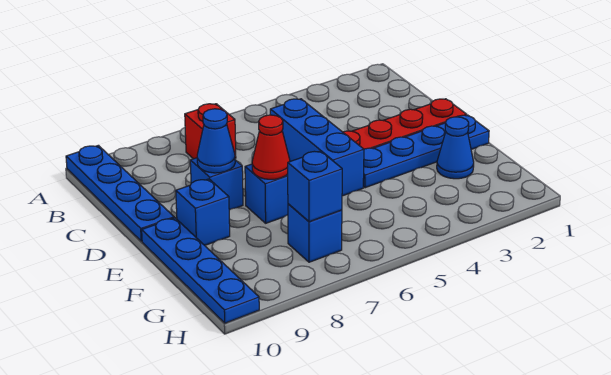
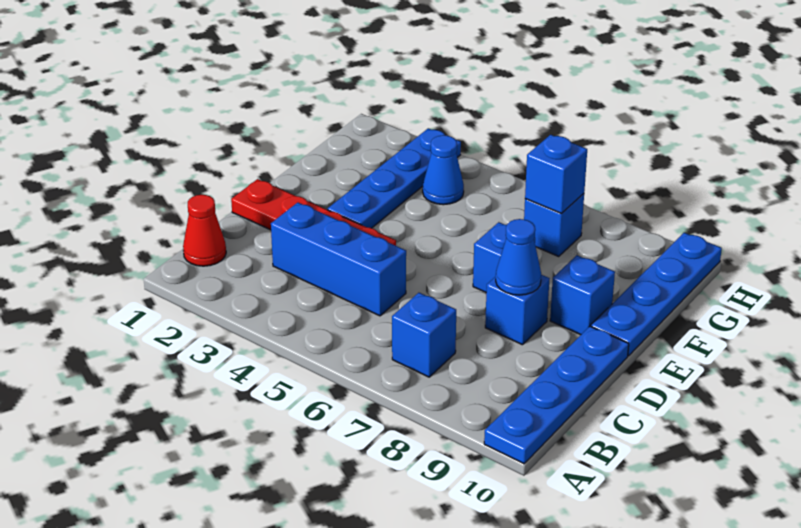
red 1x1 brick [185,104,236,159] -> blue 1x1 brick [392,293,456,377]
blue 1x3 brick [270,99,364,196] -> blue 1x3 brick turned to [271,203,406,316]
blue 1x4 plate [363,115,489,188] -> blue 1x4 plate turned to [328,128,461,228]
red 1x1 cone [252,115,290,179] -> red 1x1 cone moved to [183,195,226,266]
blue 1x1 cone [437,117,474,179] -> blue 1x1 cone moved to [423,135,464,205]

